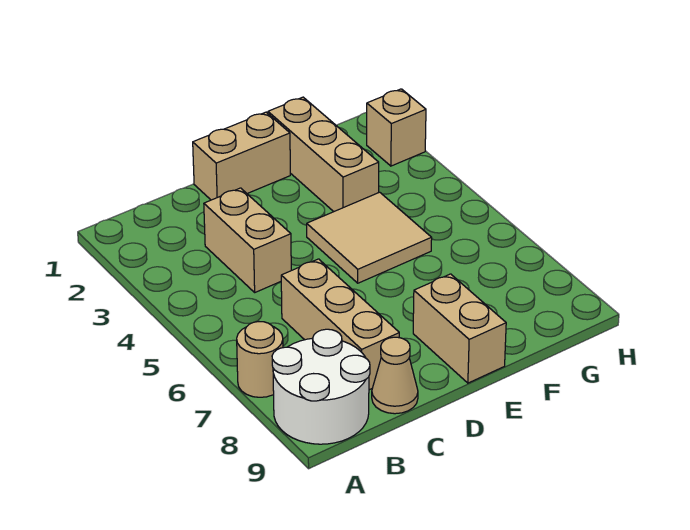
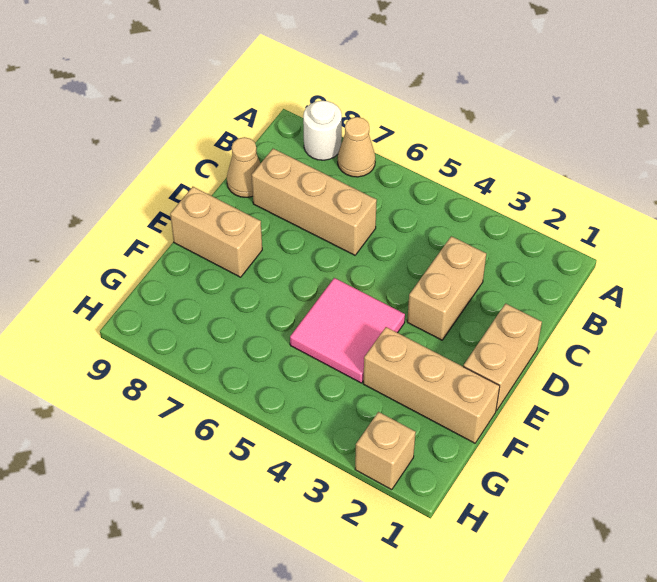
tan 1x1 round brick [237,322,283,397] -> tan 1x1 cone [338,117,375,177]
white 2x2 round brick [272,329,370,444] -> white 1x1 round brick [303,101,342,160]
tan 1x2 brick [204,188,291,292] -> tan 1x2 brick turned to [407,236,486,340]
tan 2x2 tile [307,192,432,283] -> pink 2x2 tile [290,278,405,383]

